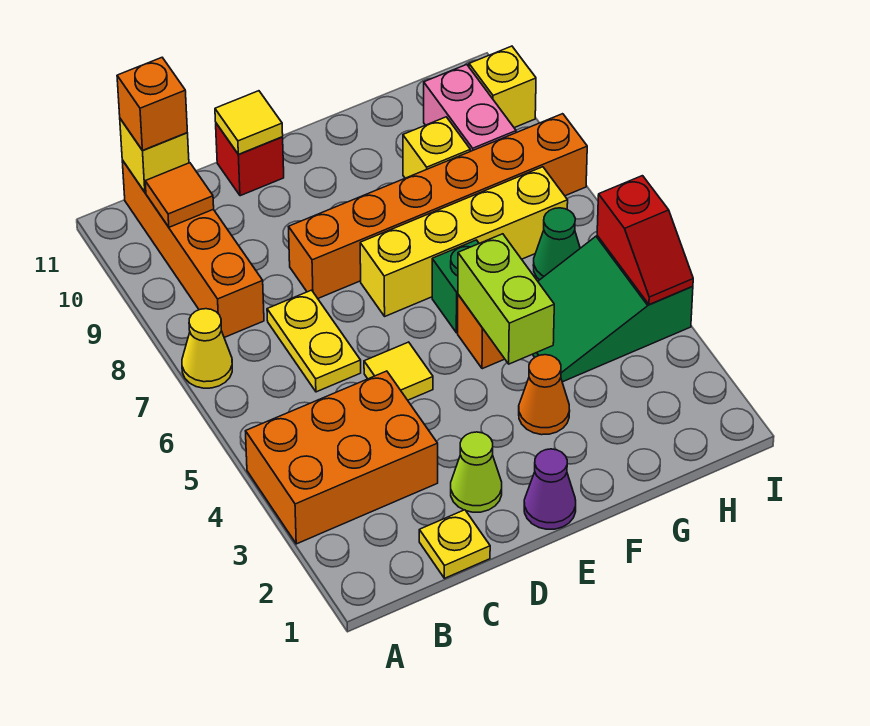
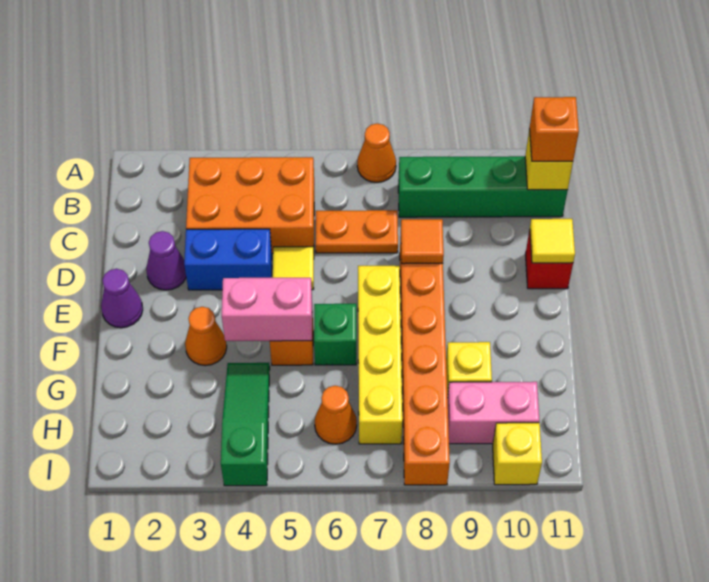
orange 2x3 brick [246,371,438,544] -> orange 2x3 brick turned to [186,157,314,253]
yellow 1x1 cone [182,309,232,388] -> orange 1x1 cone [357,123,396,182]
orange 1x4 brick [122,160,264,338] -> green 1x4 brick [398,156,568,217]
orange 1x1 tile [145,163,214,227] -> orange 1x1 tile moved to [401,219,444,264]
yellow 1x1 plate [419,510,490,578] -> none
yellow 1x2 plate [267,290,361,392] -> orange 1x2 plate [316,210,398,253]
lime 1x1 cone [451,432,502,512] -> purple 1x1 cone [146,231,186,290]
none -> blue 1x2 brick [184,229,272,290]
lime 1x2 brick [458,234,554,364] -> pink 1x2 brick [222,278,312,341]
green 2x3 slope [532,236,693,382] -> green 1x3 slope [221,363,270,486]
green 1x1 cone [533,208,580,280] -> orange 1x1 cone [315,386,357,444]
red 1x2 slope [597,176,693,305] -> none

